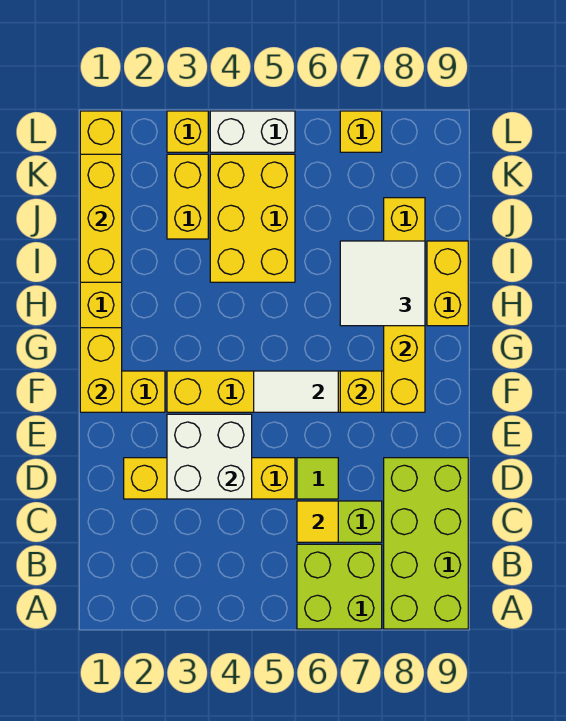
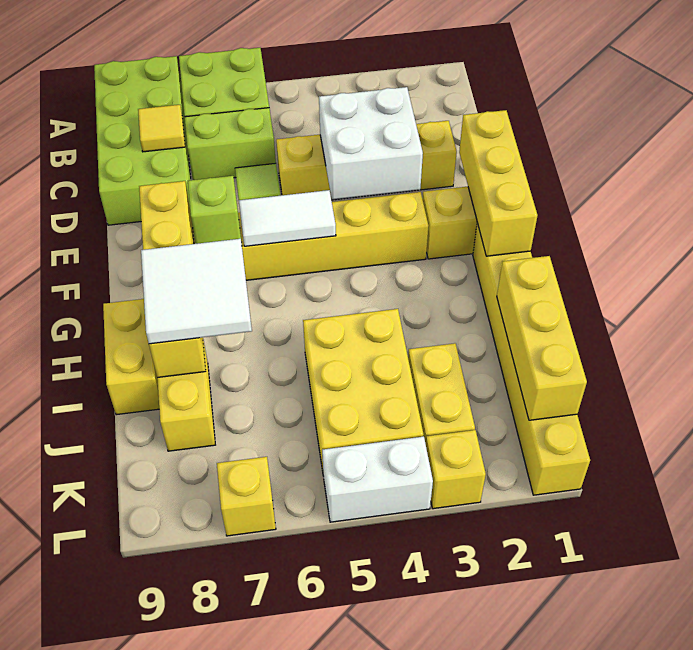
yellow 1x1 tile [297,501,338,542] -> yellow 1x1 tile moved to [138,105,185,152]
yellow 1x2 brick [80,328,122,412] -> yellow 1x3 brick [459,110,538,256]
yellow 1x1 brick [340,371,382,412] -> lime 1x1 brick [188,176,241,244]

